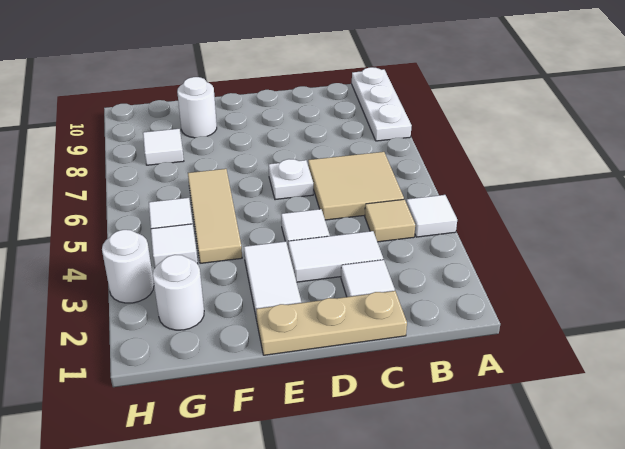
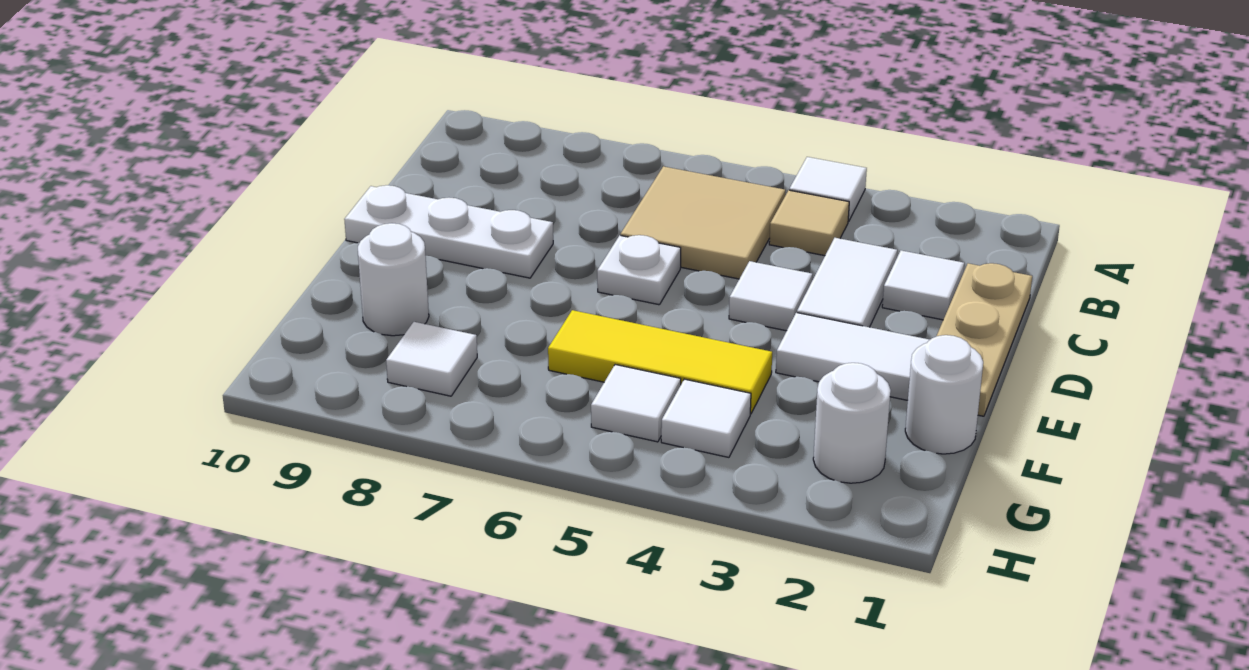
white 1x3 plate [352,67,412,141] -> white 1x3 plate moved to [344,185,553,278]
tan 1x3 tile [188,169,242,263] -> yellow 1x3 tile [548,310,772,414]
white 1x1 round brick [102,230,154,303] -> white 1x1 round brick moved to [905,335,983,454]

